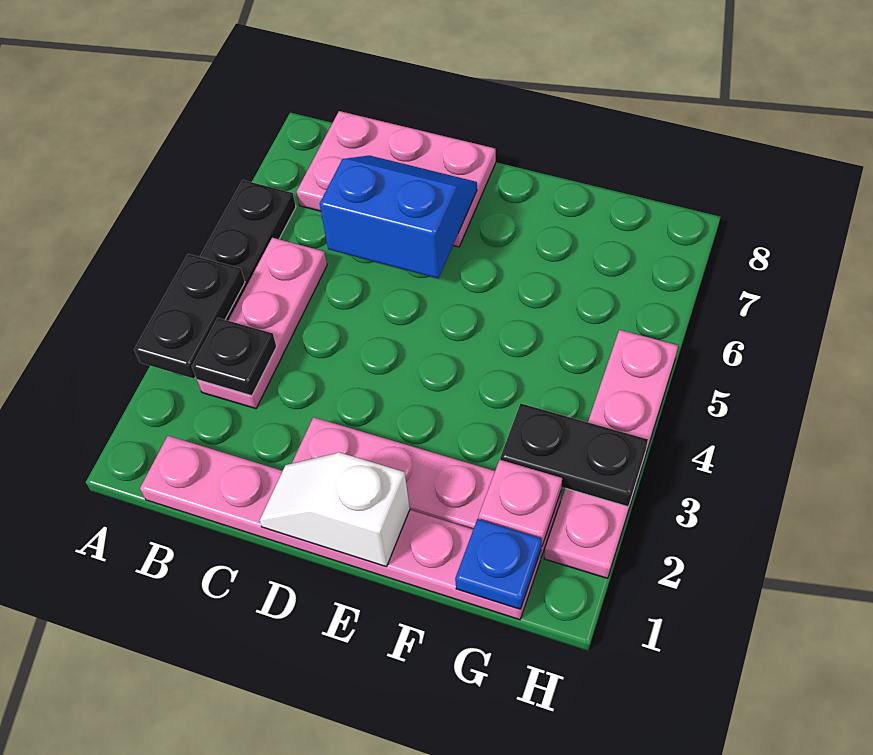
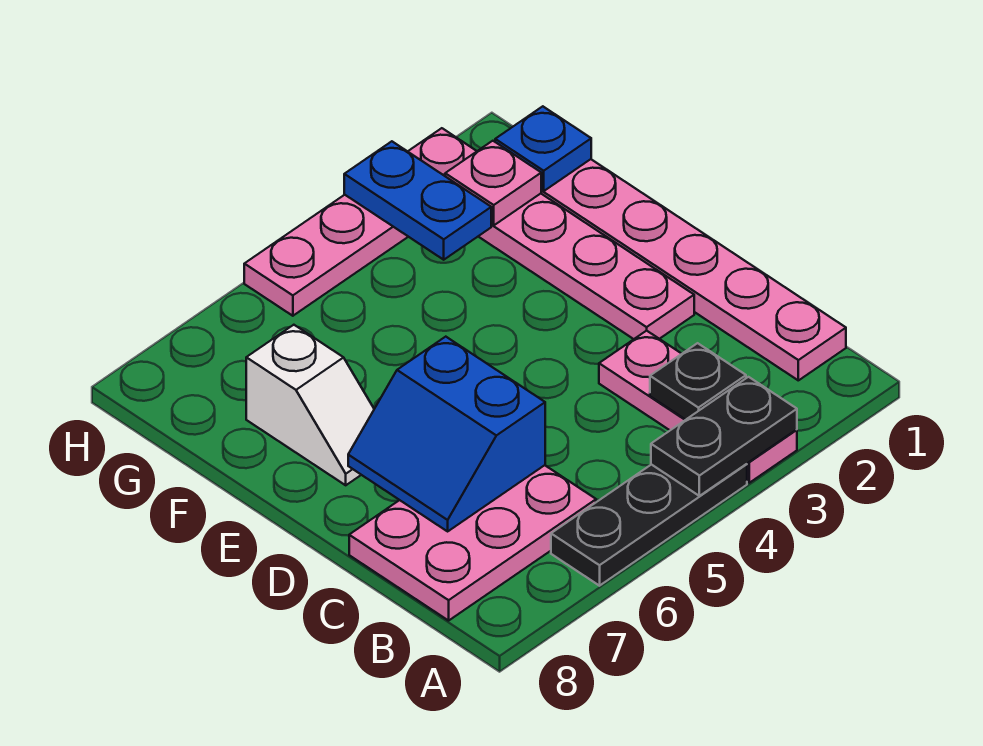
pink 1x3 plate [197,238,327,409] -> pink 1x3 plate turned to [599,331,797,483]
pink 2x3 plate [297,111,496,247] -> pink 2x3 plate turned to [349,465,596,621]
white 1x2 slope [260,452,410,567] -> white 1x2 slope moved to [246,325,374,485]
black 1x2 plate [500,404,648,507] -> blue 1x2 plate [344,141,491,260]

